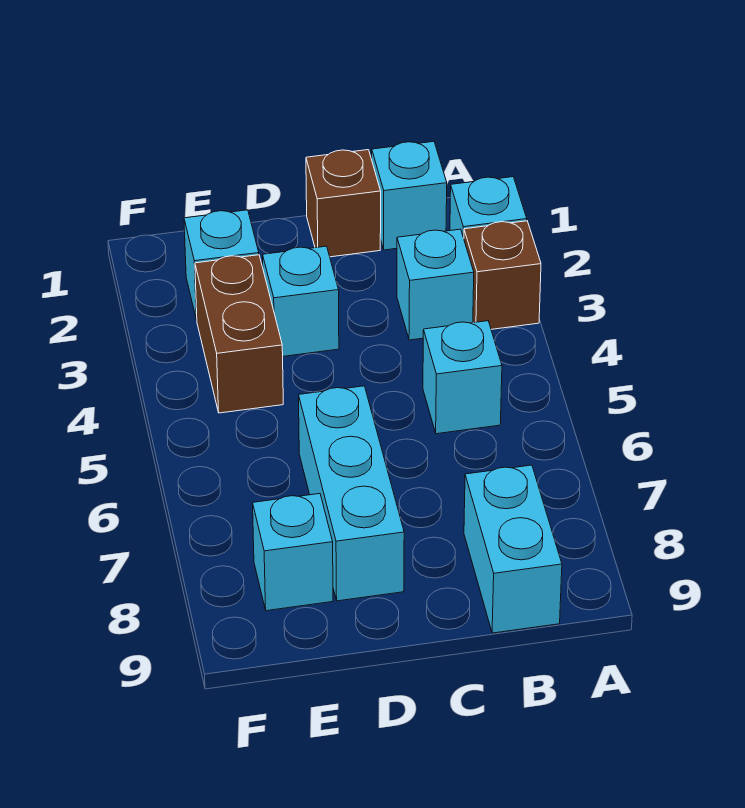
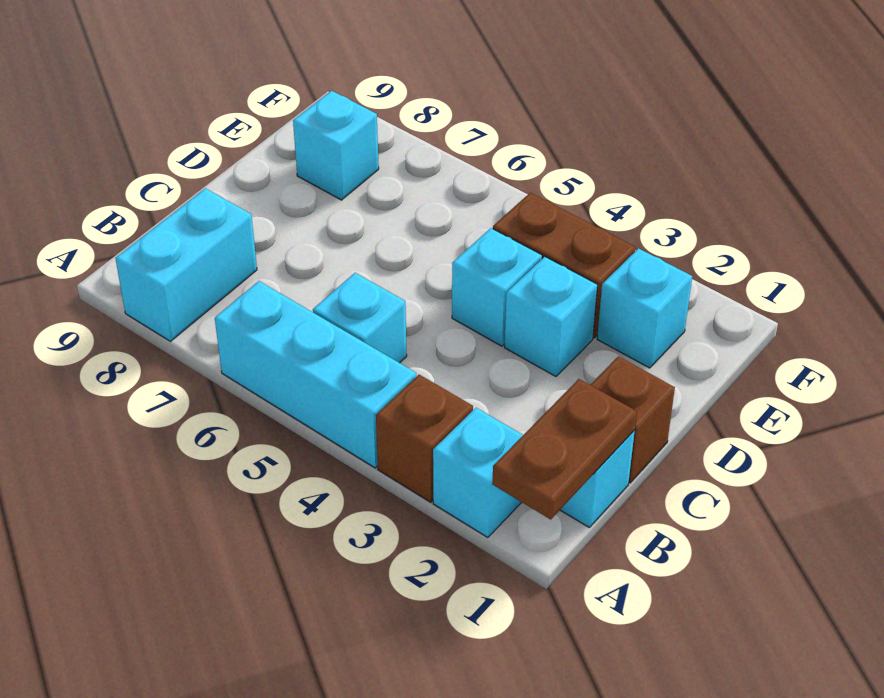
none -> brown 1x2 plate [492,379,637,520]
cyan 1x1 brick [397,229,474,340] -> cyan 1x1 brick moved to [452,228,542,346]
cyan 1x2 brick [464,465,562,633] -> cyan 1x2 brick turned to [115,188,257,341]
cyan 1x3 brick [299,386,404,601] -> cyan 1x3 brick moved to [215,281,416,468]

